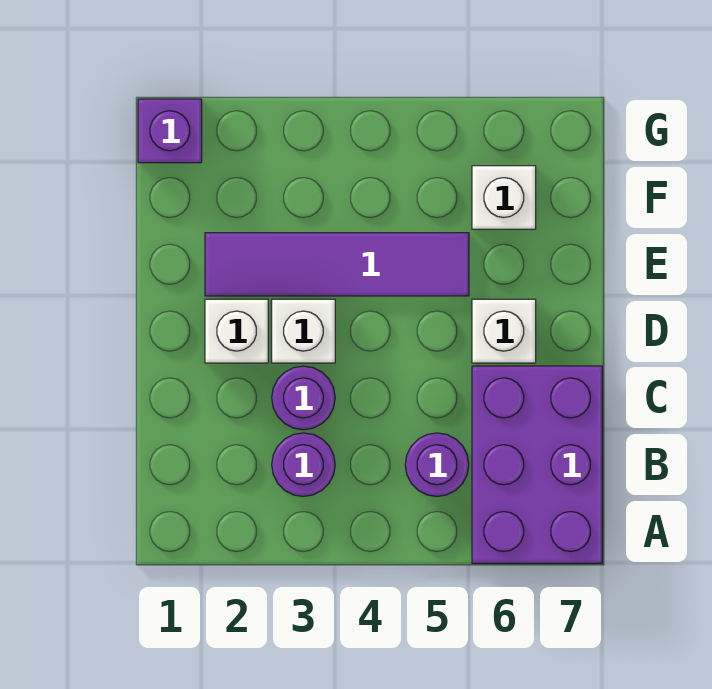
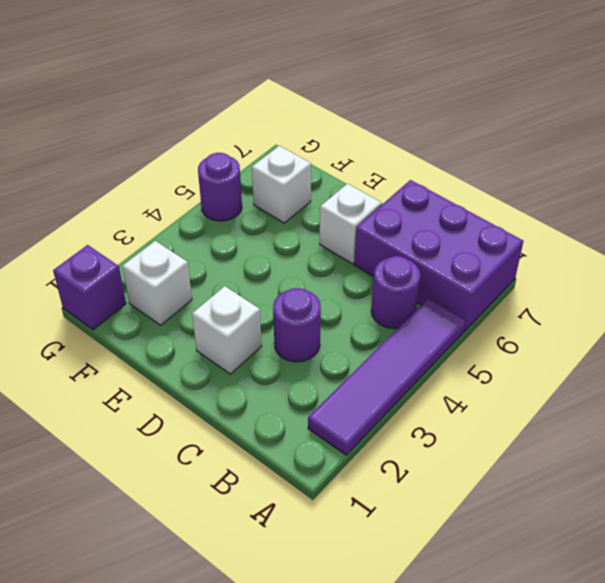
purple 1x1 round brick [272,433,335,496] -> purple 1x1 round brick moved to [198,153,242,221]
white 1x1 brick [272,299,335,363] -> white 1x1 brick moved to [122,241,192,325]
purple 1x4 tile [205,233,469,296] -> purple 1x4 tile moved to [308,299,466,455]

